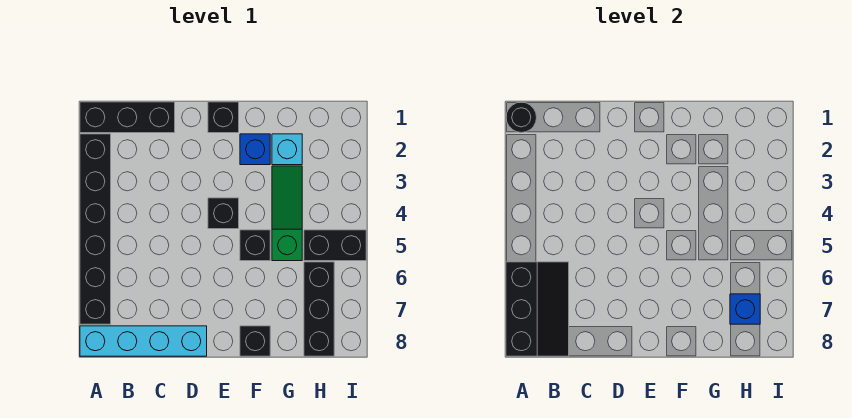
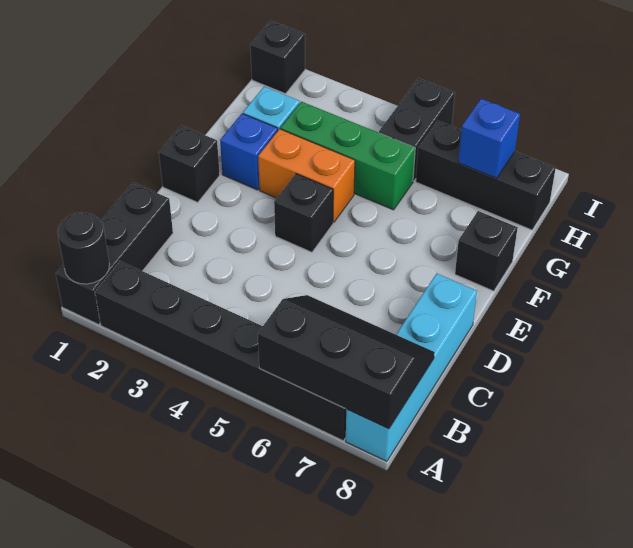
none -> orange 1x2 brick [258,129,355,223]
black 1x1 brick [240,230,270,261] -> black 1x1 brick moved to [250,21,305,94]
green 1x3 slope [272,166,302,261] -> green 1x3 brick [281,102,415,210]

